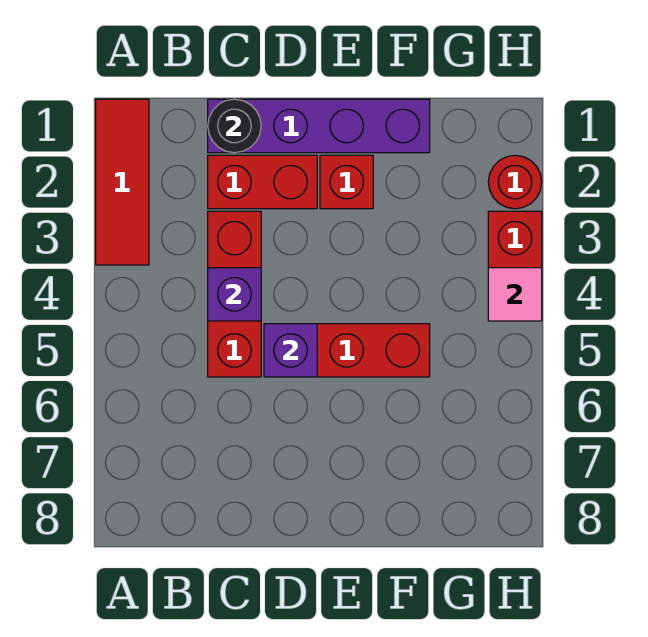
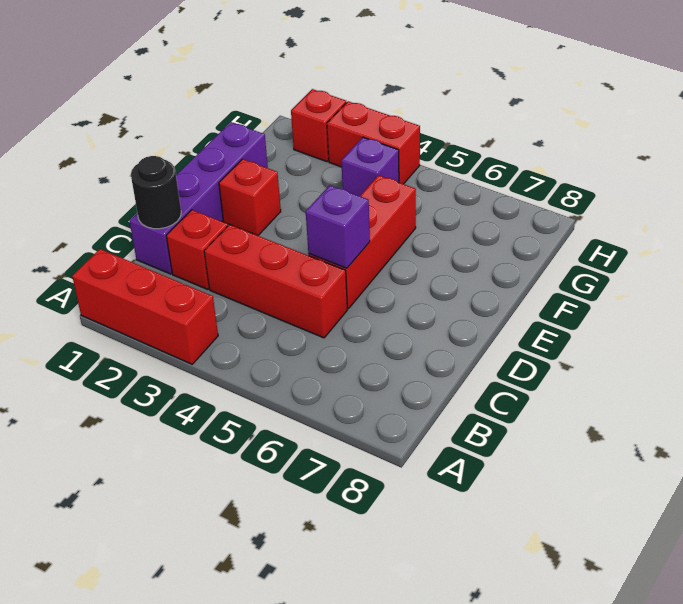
red 1x3 tile [96,99,149,265] -> red 1x3 brick [72,249,218,364]
red 1x2 brick [208,155,317,209] -> red 1x1 brick [166,210,228,289]
purple 1x1 brick [208,268,261,321] -> purple 1x1 brick moved to [341,137,399,196]
red 1x1 round brick [488,155,542,209] -> red 1x1 brick [291,89,346,162]
pink 1x1 tile [488,268,542,321] -> none

